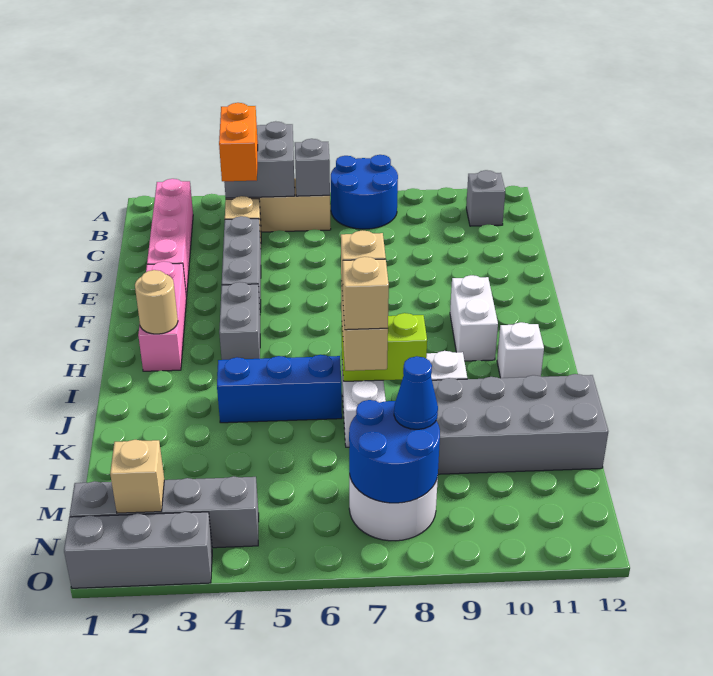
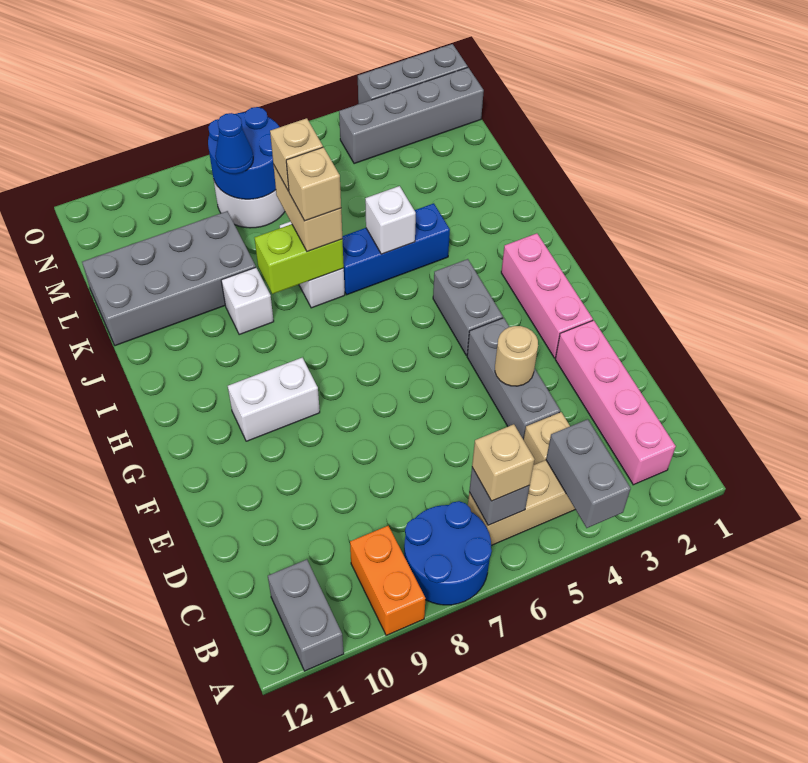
grey 2x2 brick [224,121,295,198] -> grey 1x2 brick [546,419,631,528]
orange 1x2 brick [219,103,258,181] -> orange 1x2 brick moved to [350,526,426,635]
grey 1x1 brick [466,170,505,226] -> grey 1x2 brick [268,559,344,671]
white 1x2 brick [450,275,498,361] -> white 1x2 brick turned to [228,358,320,441]
tan 1x1 round brick [135,270,178,334] -> tan 1x1 round brick moved to [495,326,538,386]
white 1x1 brick [497,322,544,378] -> white 1x1 brick moved to [365,186,416,254]
tan 1x1 brick [110,440,164,513] -> tan 1x1 brick moved to [472,424,535,501]

